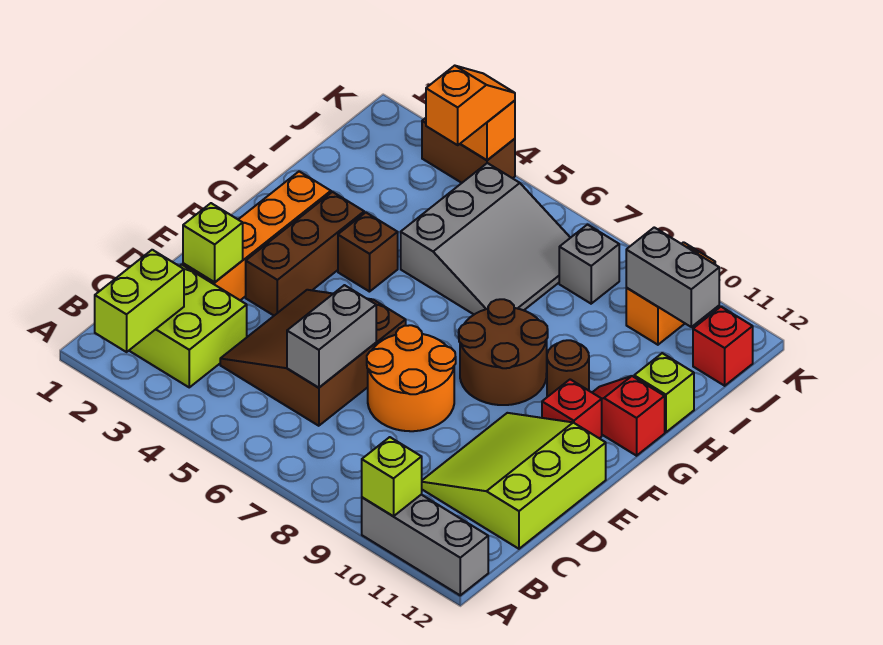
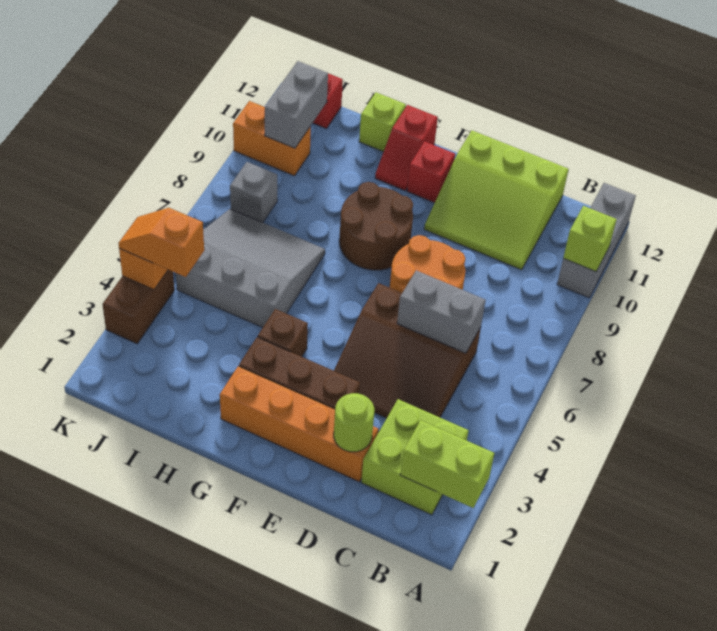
lime 1x1 brick [183,203,243,282] -> lime 1x1 round brick [334,393,374,452]
brown 1x1 round brick [547,340,589,397] -> none

